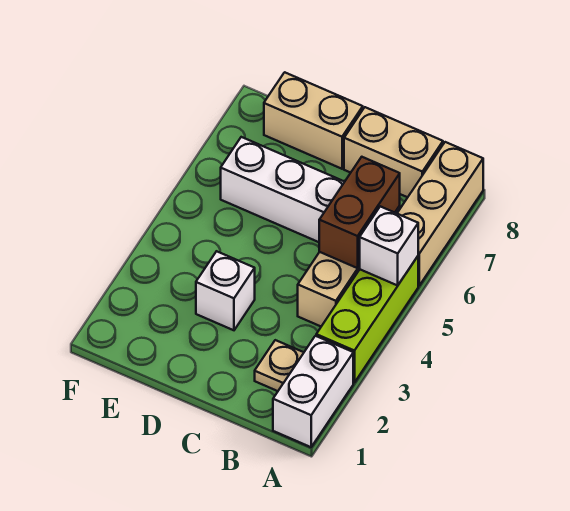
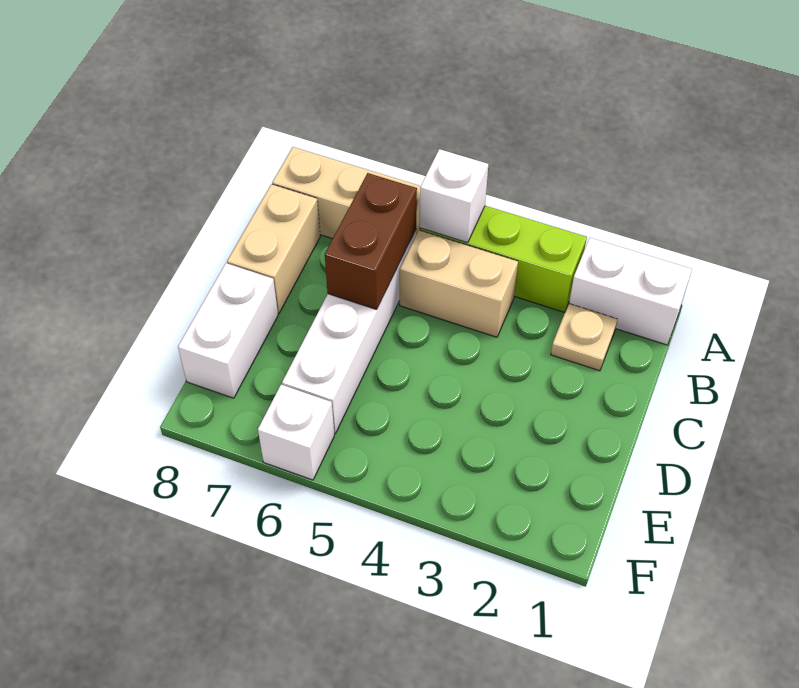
brown 1x2 brick [319,157,400,268] -> brown 1x2 brick turned to [325,173,417,310]
white 1x1 brick [196,251,255,330] -> white 1x1 brick moved to [258,385,334,480]
tan 1x2 brick [264,72,363,169] -> white 1x2 brick [178,263,278,398]

